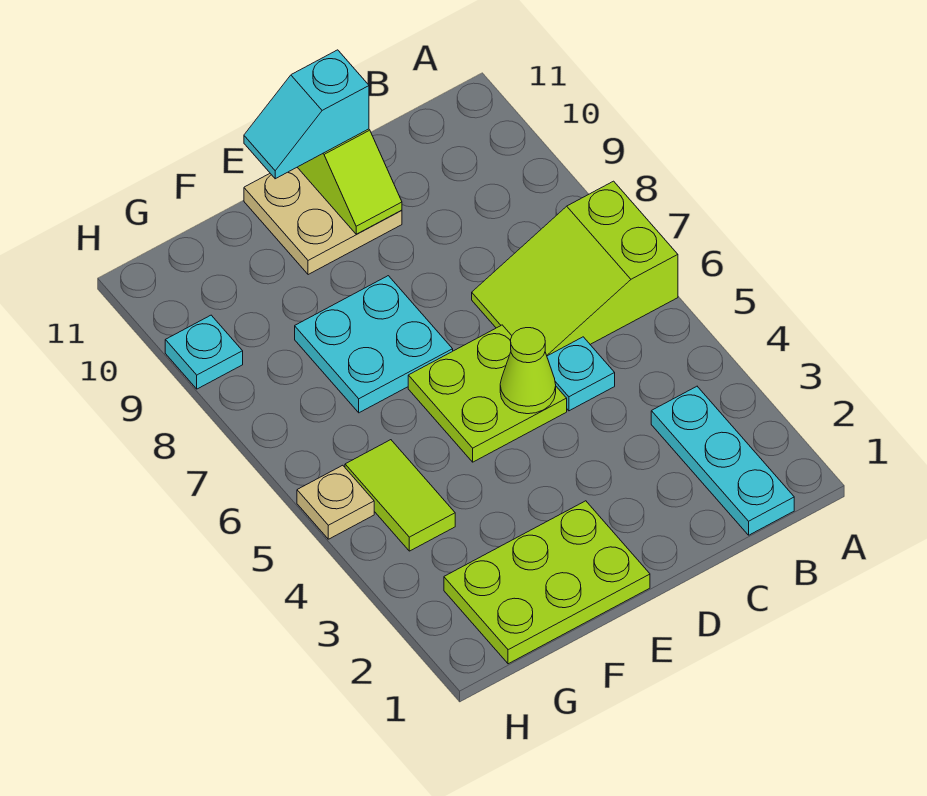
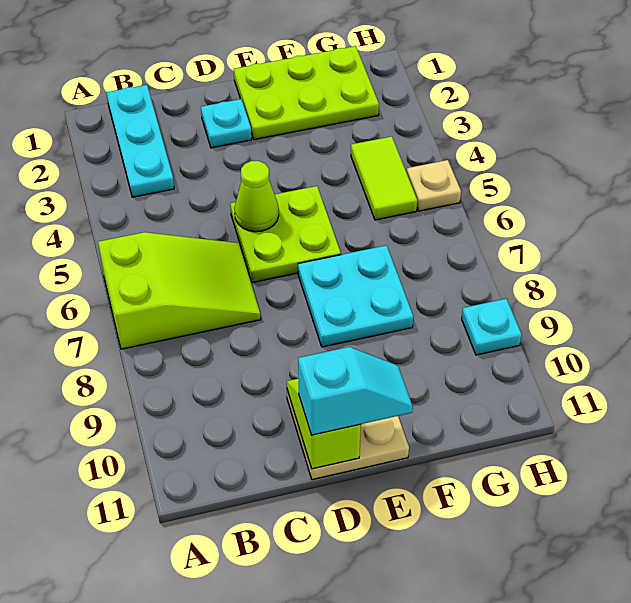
cyan 1x1 plate [547,337,615,411] -> cyan 1x1 plate moved to [201,99,252,148]

